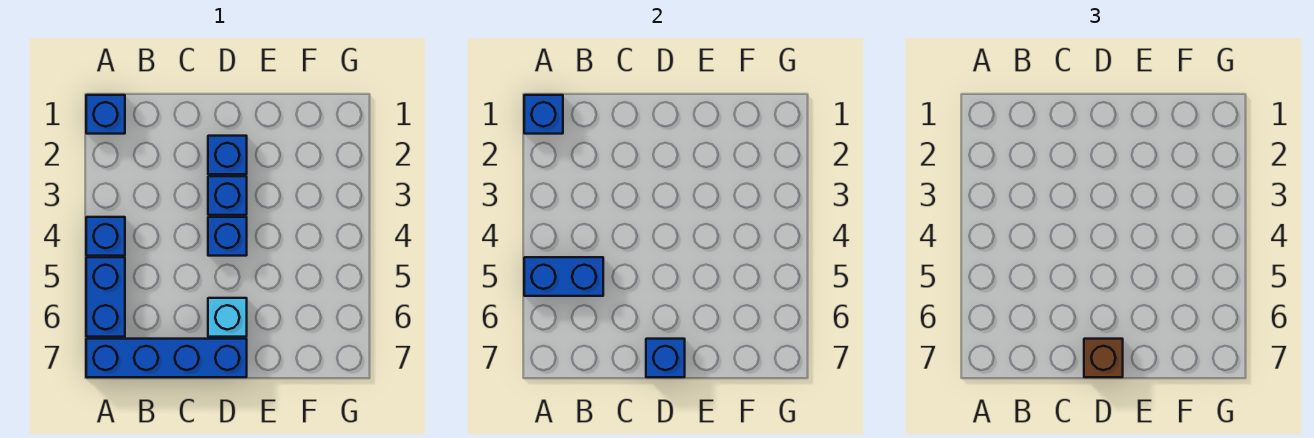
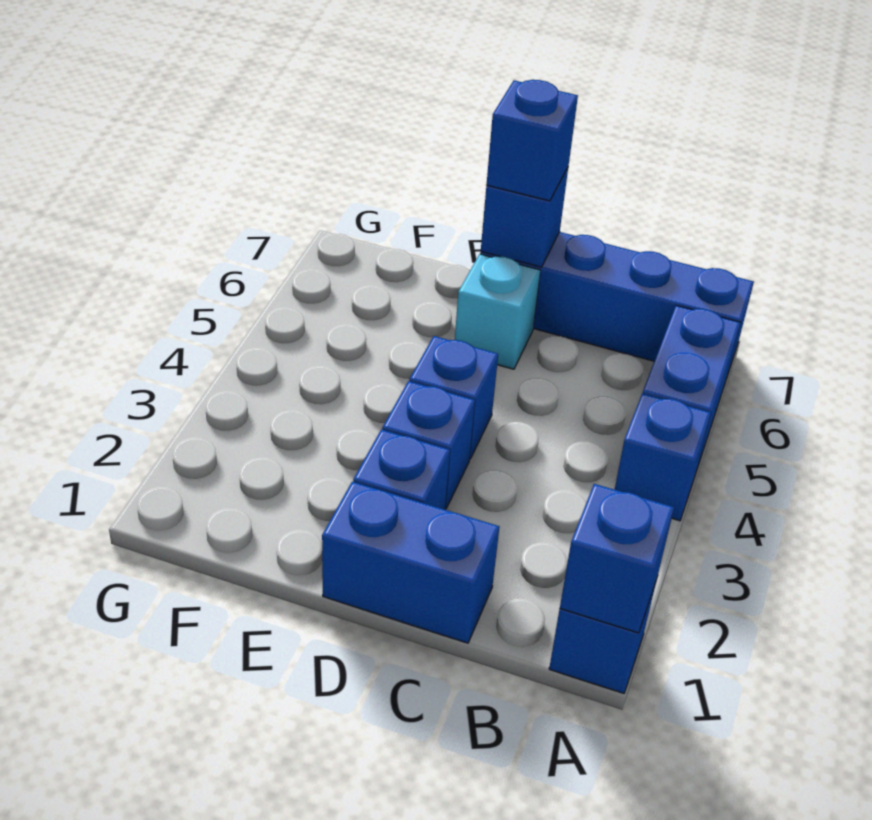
blue 1x2 brick [524,257,603,296] -> blue 1x2 brick moved to [322,482,499,643]
brown 1x1 brick [1084,339,1123,377] -> blue 1x1 brick [486,80,578,201]

